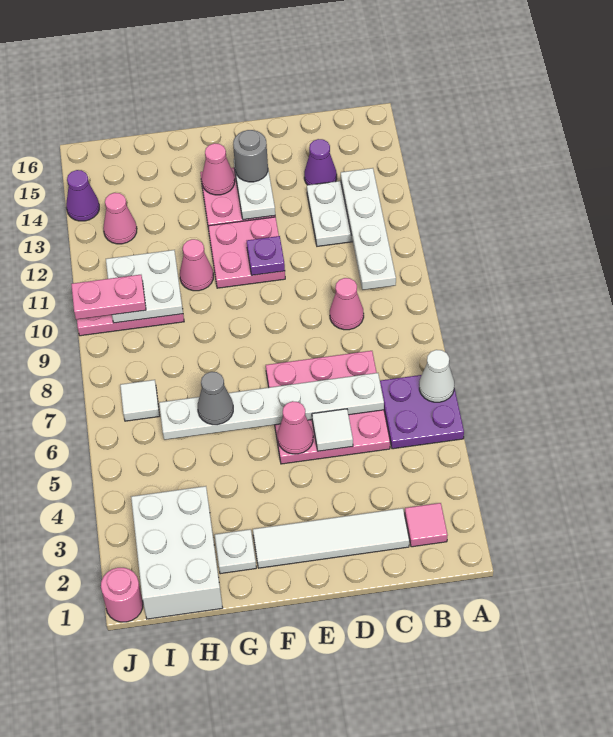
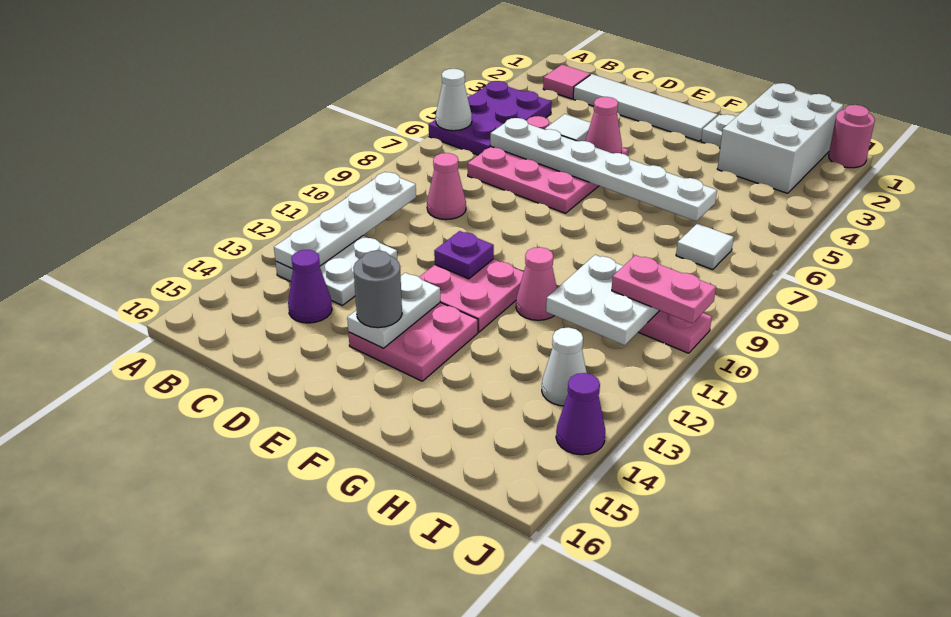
purple 2x2 plate [380,375,464,449] -> purple 2x3 plate [429,81,552,155]
pink 1x1 cone [201,143,235,195] -> none
grey 1x1 cone [198,372,233,425] -> none
pink 1x1 cone [103,193,137,244] -> white 1x1 cone [542,328,587,406]

